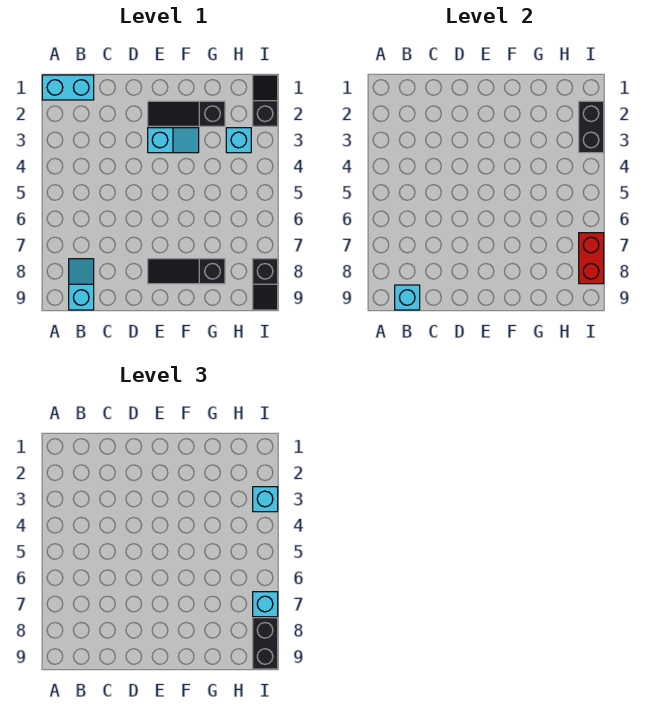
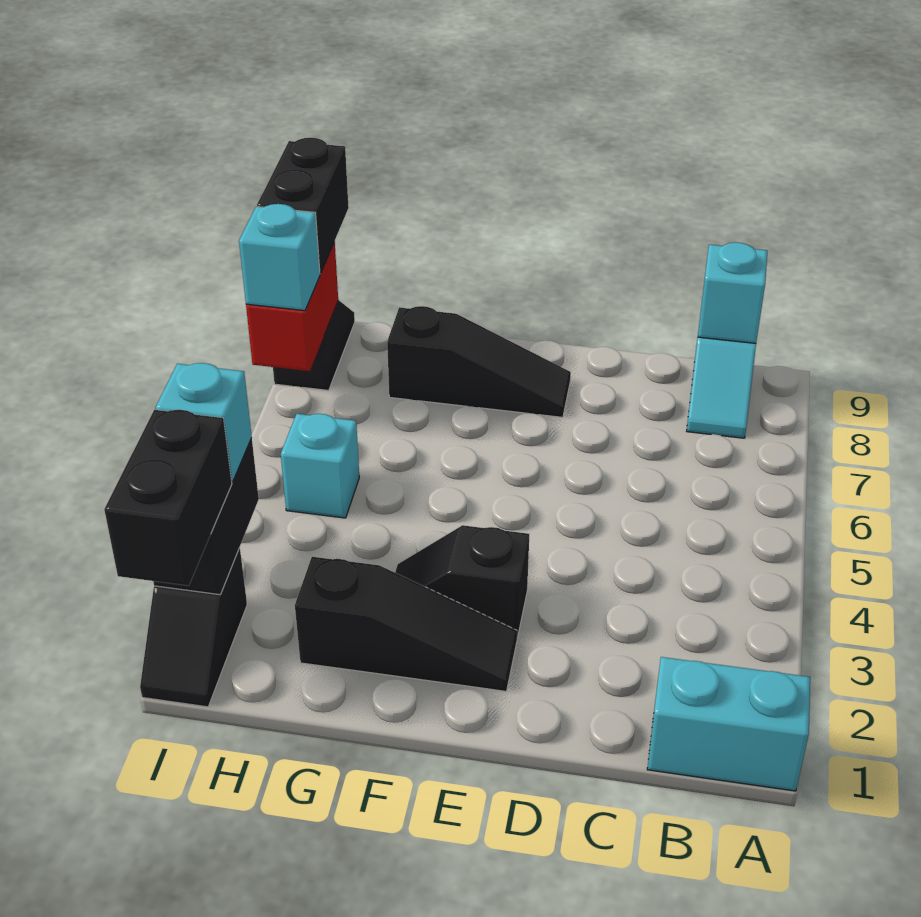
cyan 1x2 slope [148,128,199,153] -> black 1x2 slope [395,525,529,638]
cyan 1x1 brick [226,128,251,153] -> cyan 1x1 brick moved to [281,414,359,518]
none -> black 1x2 brick [104,410,232,586]

